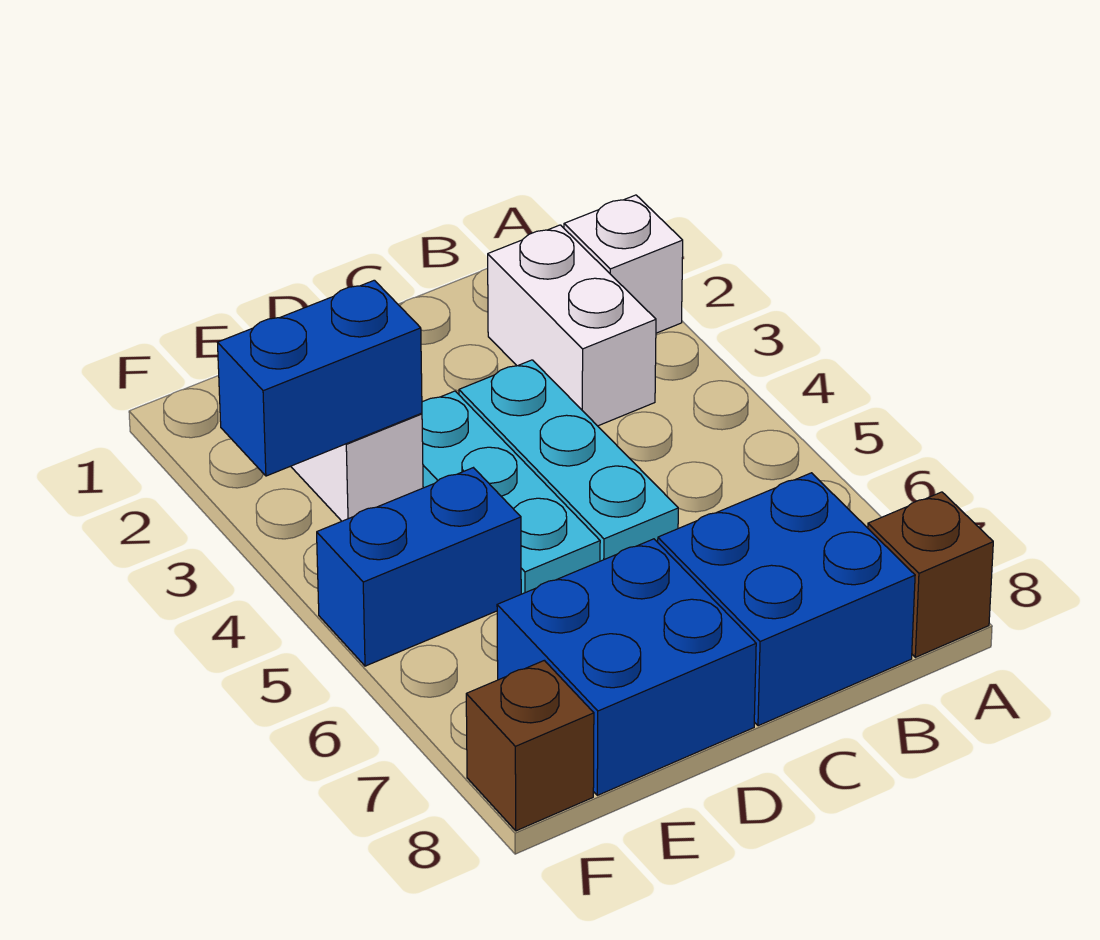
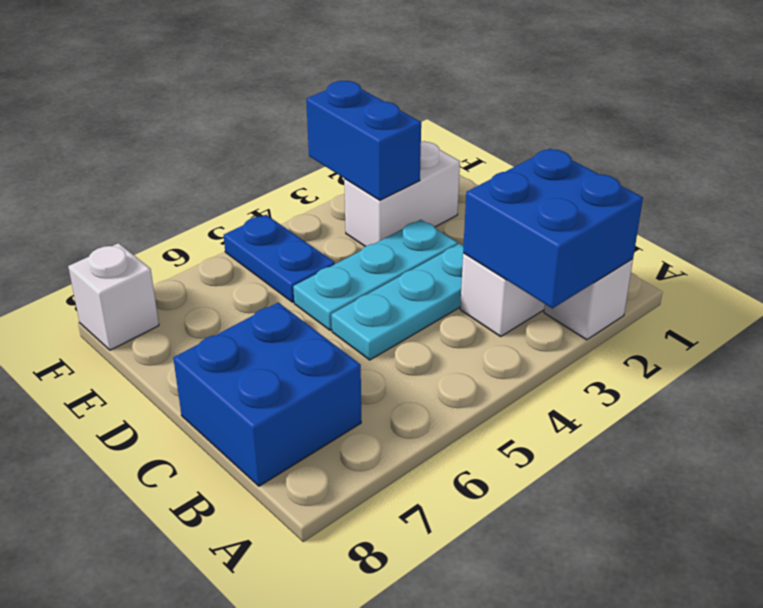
brown 1x1 brick [868,492,993,657] -> none
blue 2x2 brick [497,539,756,795] -> blue 2x2 brick moved to [463,149,643,308]
blue 1x2 brick [317,468,521,666] -> blue 1x2 plate [224,215,335,302]
brown 1x1 brick [466,660,594,831] -> white 1x1 brick [68,243,159,350]

